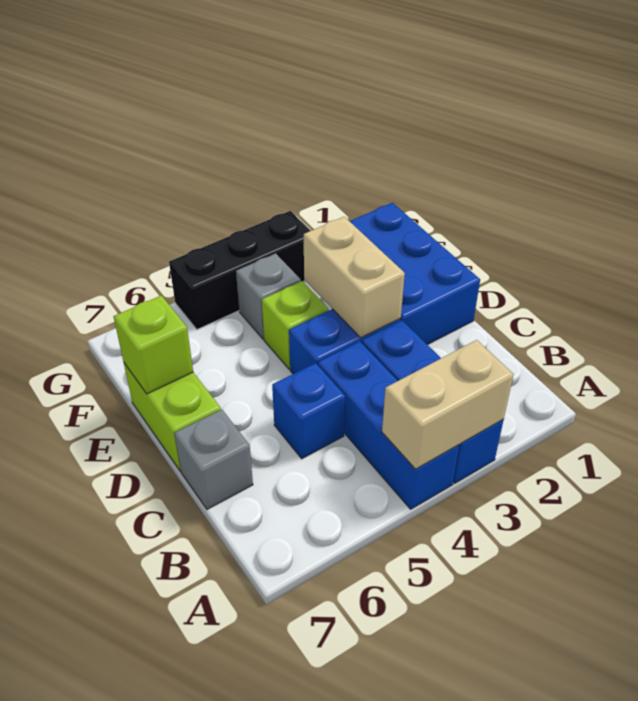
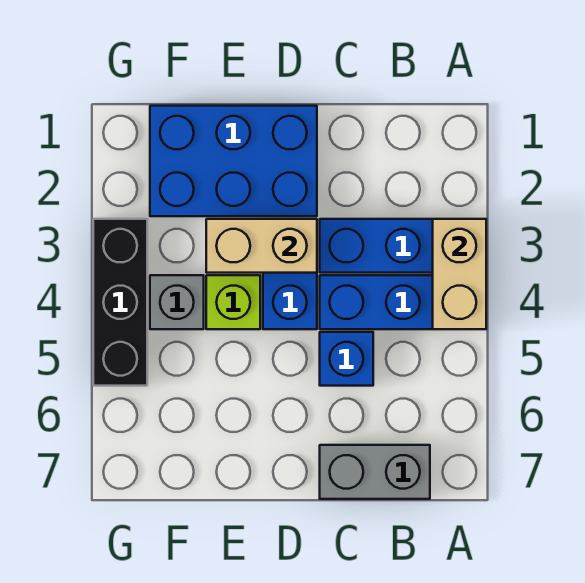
grey 1x1 brick [174,409,253,509] -> grey 1x2 brick [320,445,430,499]
lime 1x2 brick [124,363,221,471] -> none
lime 1x1 brick [114,296,193,394] -> none

